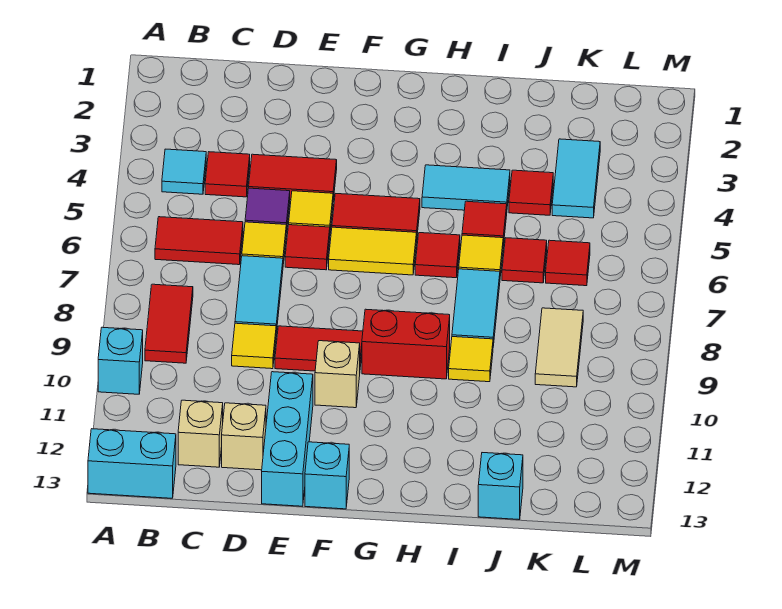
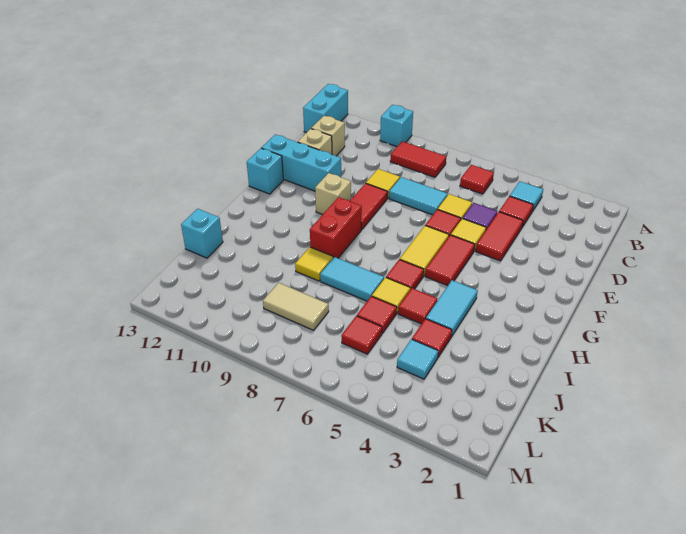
red 1x2 tile [155,217,243,265] -> red 1x1 tile [460,165,494,194]
cyan 1x2 tile [552,139,600,218] -> cyan 1x1 tile [397,339,438,379]

